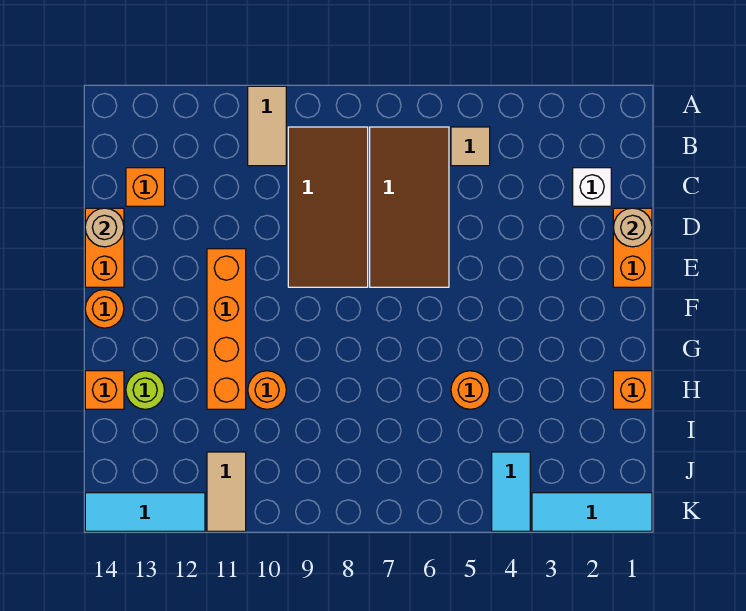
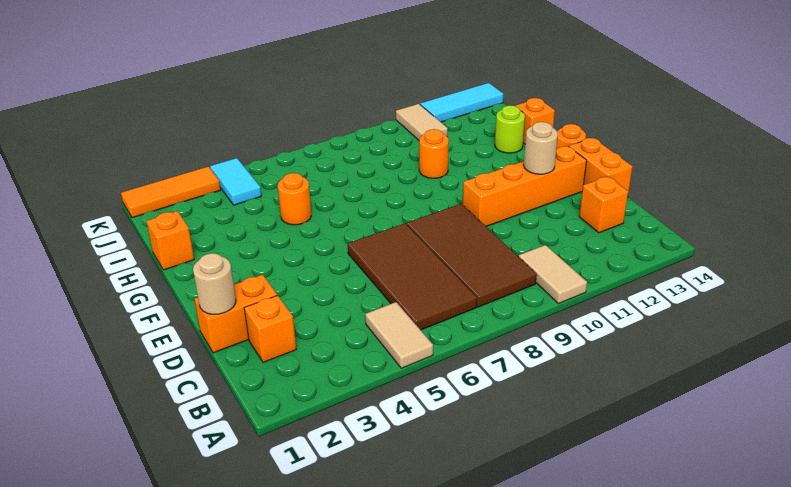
tan 1x1 tile [451,127,490,166] -> tan 1x2 tile [365,302,433,368]
white 1x1 brick [573,168,611,206] -> orange 1x1 brick [244,295,296,363]
orange 1x2 brick [613,208,652,287] -> orange 1x2 brick turned to [194,275,277,353]
tan 1x1 round brick [85,208,124,247] -> tan 1x1 round brick moved to [524,122,558,174]
orange 1x4 brick [207,249,246,409] -> orange 1x4 brick turned to [463,146,587,226]
cyan 1x3 tile [532,493,652,531] -> orange 1x3 tile [121,167,221,218]

